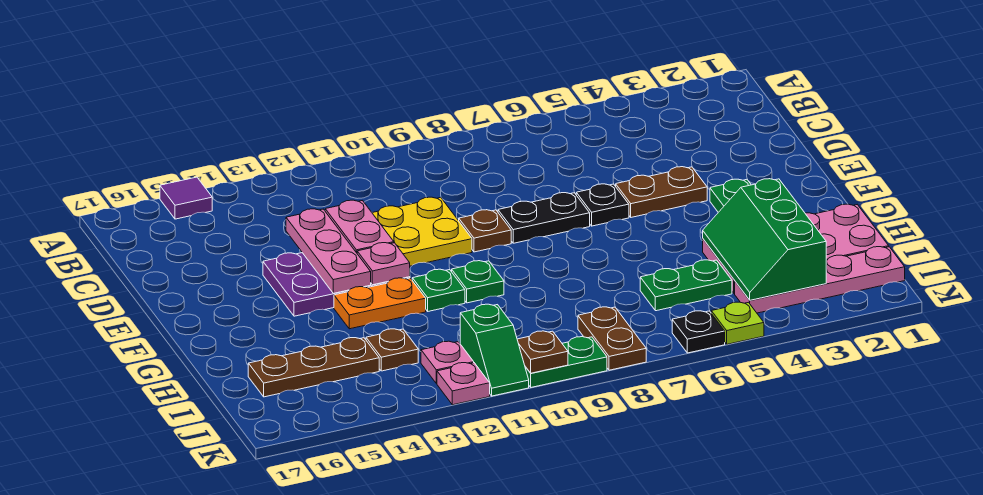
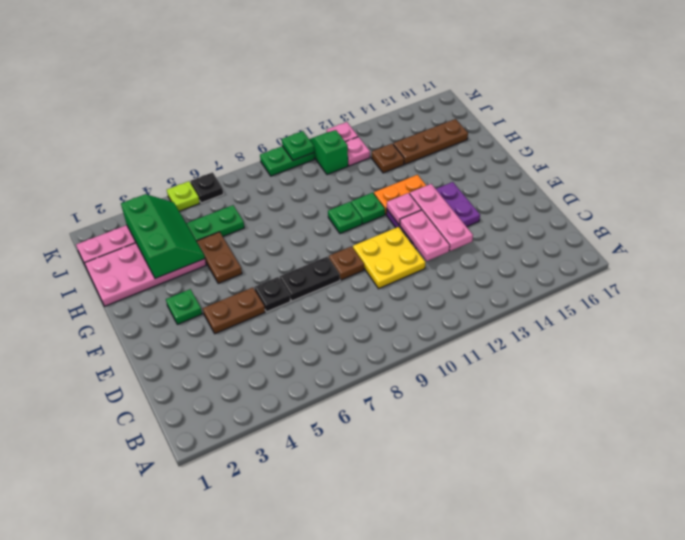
purple 1x1 tile [160,177,212,219] -> none
brown 1x2 plate [578,307,646,370] -> brown 1x2 plate moved to [197,232,242,284]
brown 1x1 plate [517,331,568,373] -> green 1x1 plate [282,131,314,160]

